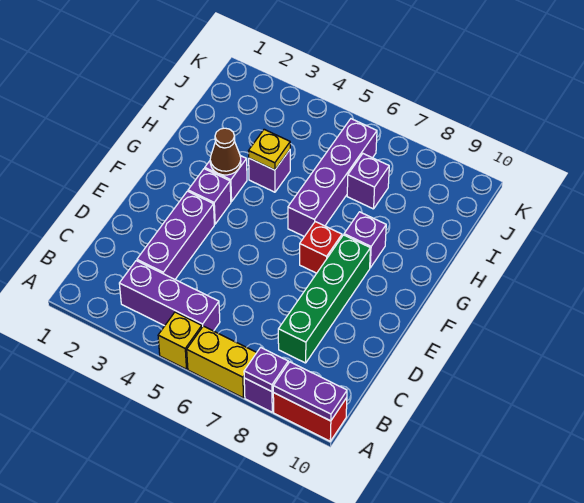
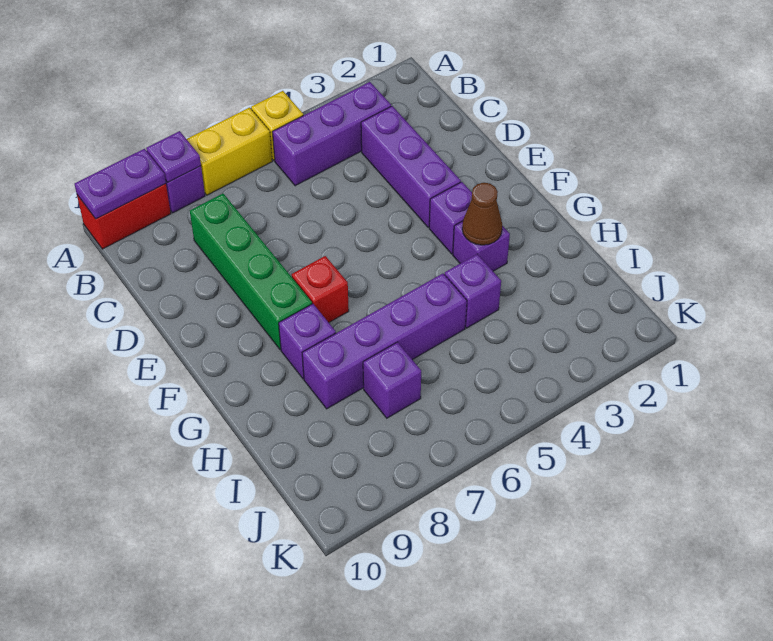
purple 1x4 brick [288,119,377,237] -> purple 1x4 brick turned to [302,274,467,409]
yellow 1x1 plate [249,129,290,170] -> none

